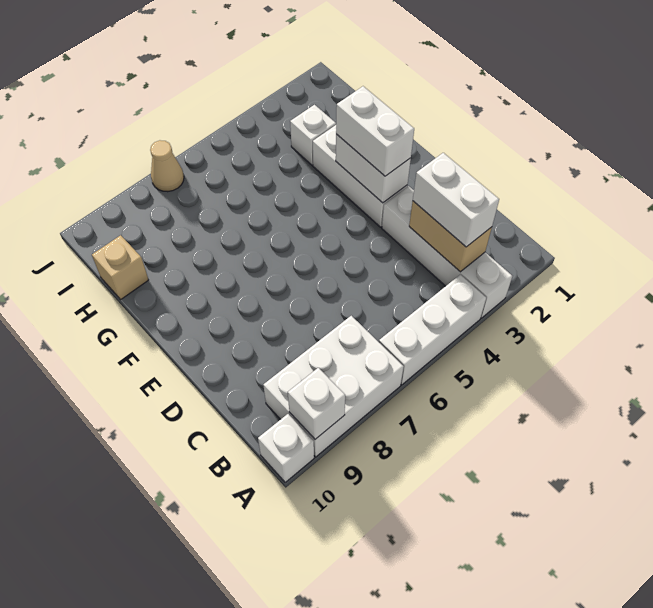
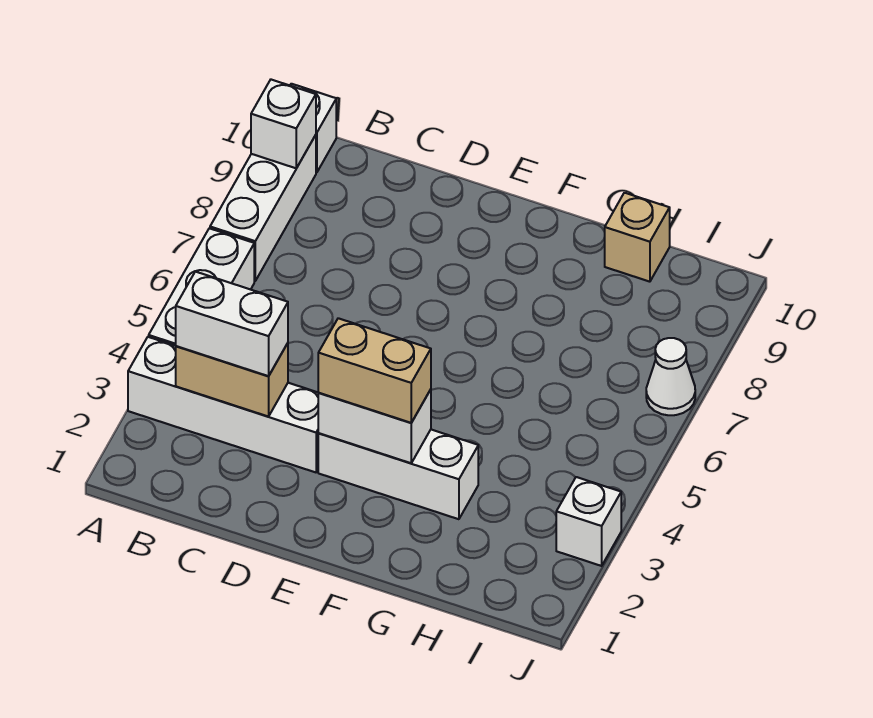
white 2x3 brick [263,316,404,457] -> white 1x3 brick [210,135,316,281]
white 1x2 brick [336,86,414,176] -> tan 1x2 brick [318,318,431,423]
white 1x1 brick [290,105,336,165] -> white 1x1 brick moved to [556,477,621,566]
tan 1x1 cone [150,140,184,192] -> white 1x1 cone [646,338,695,415]

